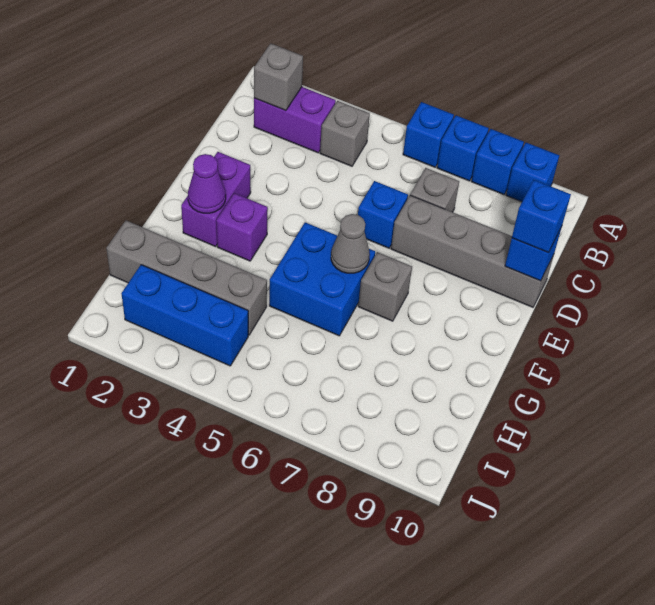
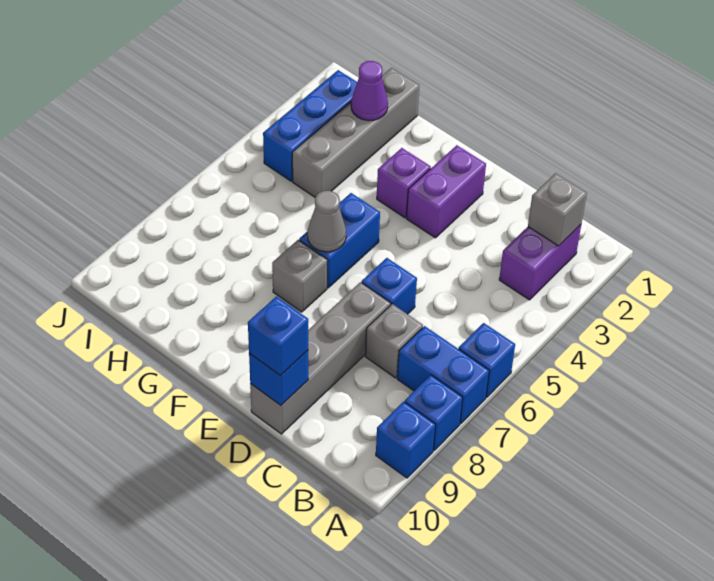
blue 1x1 brick [437,115,489,181] -> blue 1x2 brick [397,326,489,424]
grey 1x1 brick [320,101,370,166] -> none
purple 1x2 brick [181,152,251,247] -> purple 1x2 brick turned to [407,145,486,238]
purple 1x1 cone [188,154,226,213] -> purple 1x1 cone moved to [351,61,388,120]
blue 2x2 brick [269,222,375,336] -> blue 1x2 brick [299,193,380,288]

